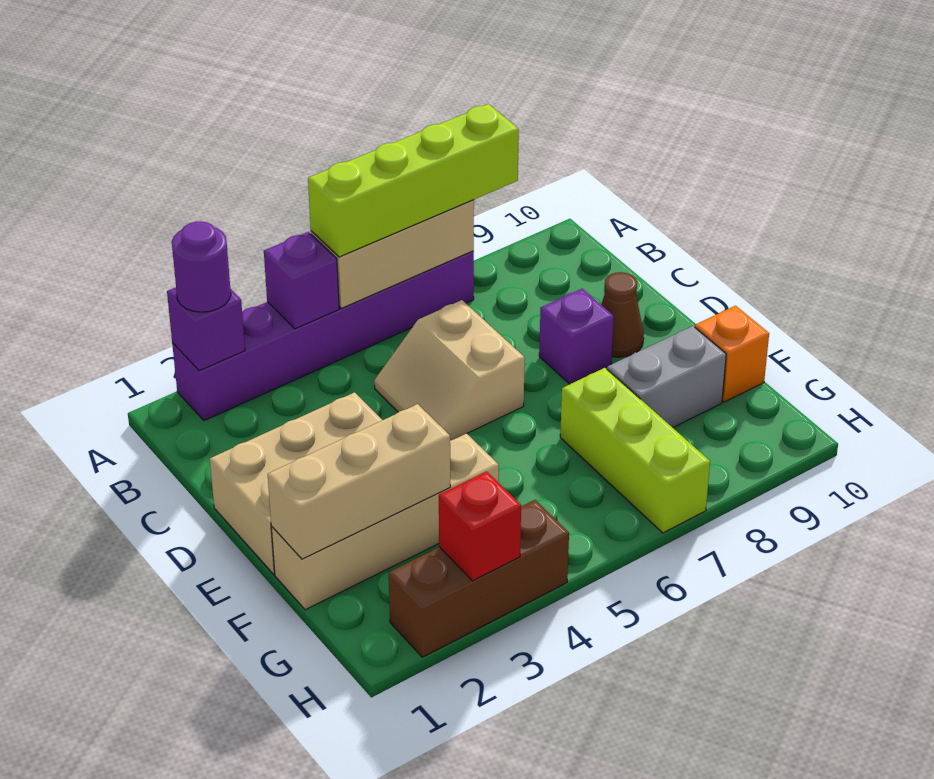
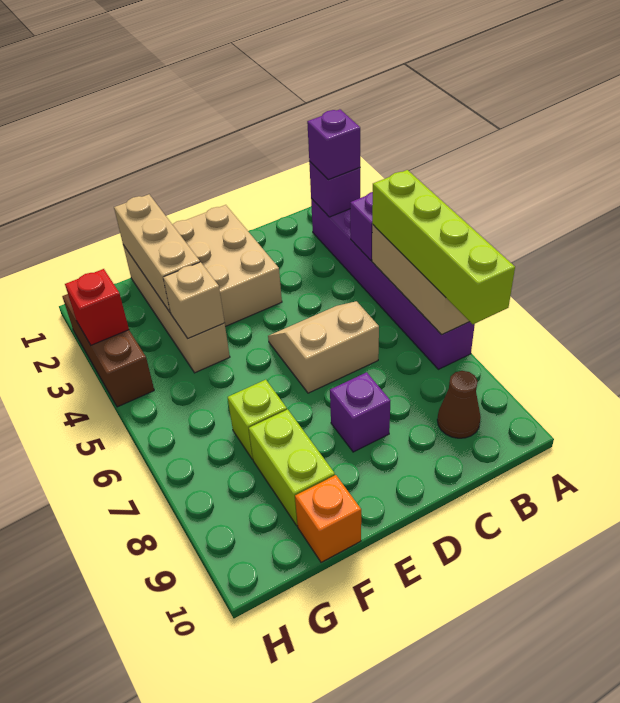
purple 1x1 round brick [172,221,231,312] -> purple 1x1 brick [307,109,360,180]
brown 1x1 cone [601,272,644,357] -> brown 1x1 cone moved to [437,371,481,438]
none -> tan 1x1 brick [163,262,225,338]
lime 1x3 brick [560,368,710,533] -> lime 1x1 brick [228,380,287,459]
grey 1x2 brick [607,326,726,428] -> lime 1x2 brick [249,409,335,526]

